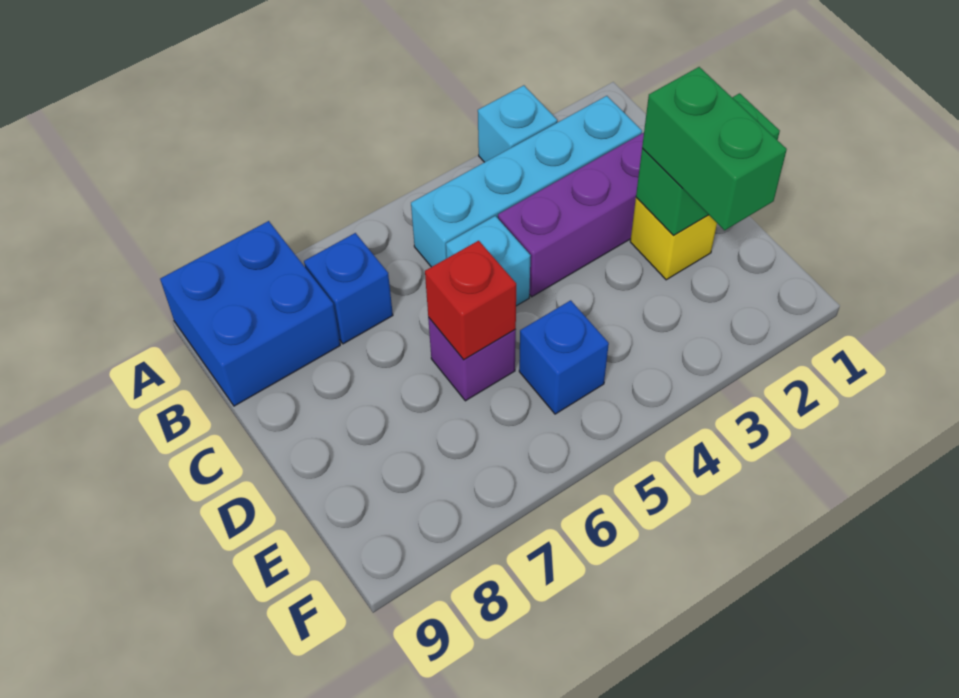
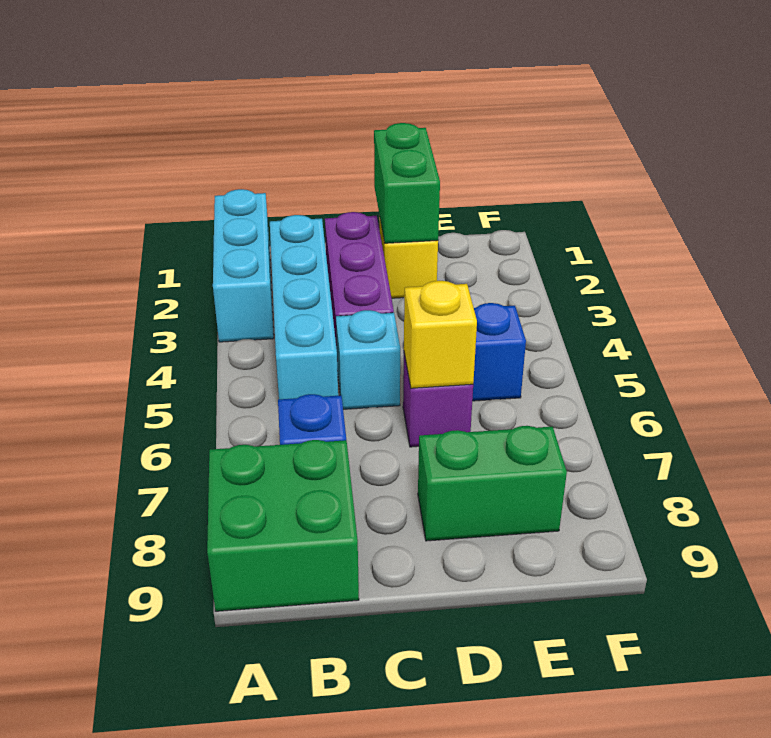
cyan 1x1 brick [478,85,557,162] -> cyan 1x3 brick [213,189,274,342]
blue 2x2 brick [160,221,340,406] -> green 2x2 brick [207,440,359,611]
green 1x2 brick [642,67,787,230] -> green 1x2 brick moved to [418,426,567,541]
red 1x1 brick [425,241,516,360] -> yellow 1x1 brick [404,281,477,388]

